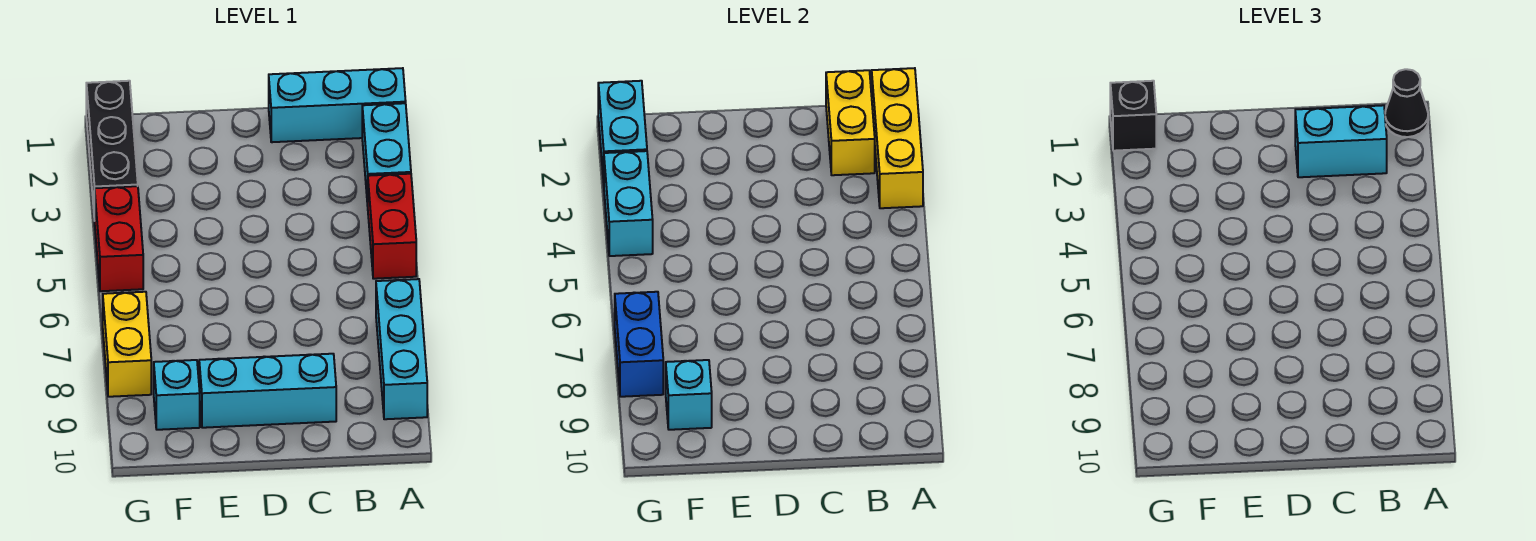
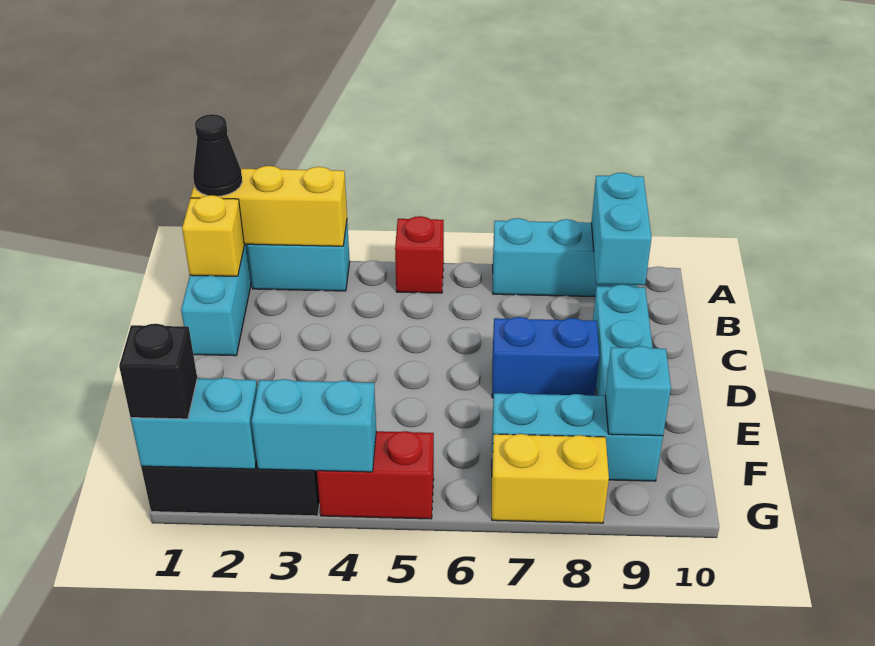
red 1x2 brick [368,174,416,279] -> red 1x1 brick [395,216,444,293]
yellow 1x2 brick [826,70,875,175] -> yellow 1x1 brick [182,195,244,276]
cyan 1x2 brick [1295,105,1387,177] -> cyan 1x2 brick moved to [591,173,652,285]
cyan 1x1 brick [154,360,200,430] -> cyan 1x3 brick [492,393,663,481]
blue 1x2 brick [615,292,663,397] -> blue 1x2 brick moved to [492,317,599,398]

